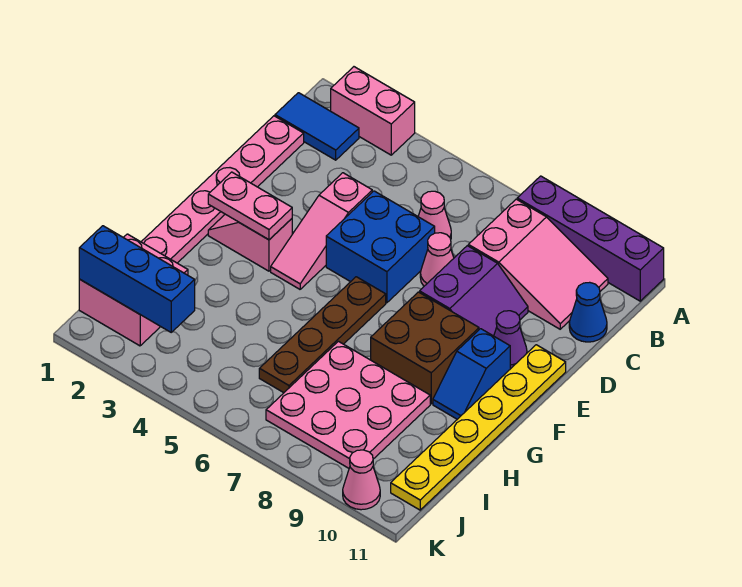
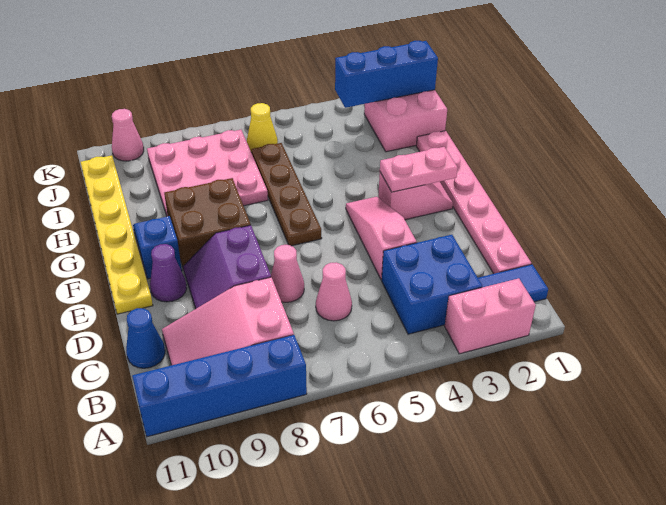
purple 1x4 brick [517,176,664,301] -> blue 1x4 brick [132,335,307,437]
blue 2x2 brick [326,191,435,303] -> blue 2x2 brick moved to [382,235,482,334]
none -> yellow 1x1 cone [247,103,278,152]

